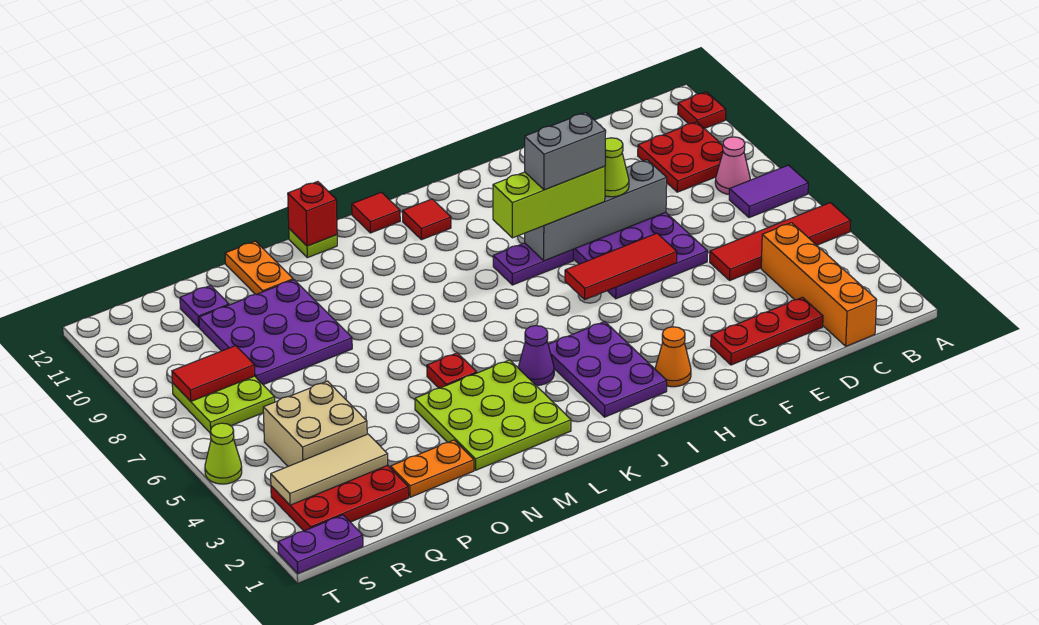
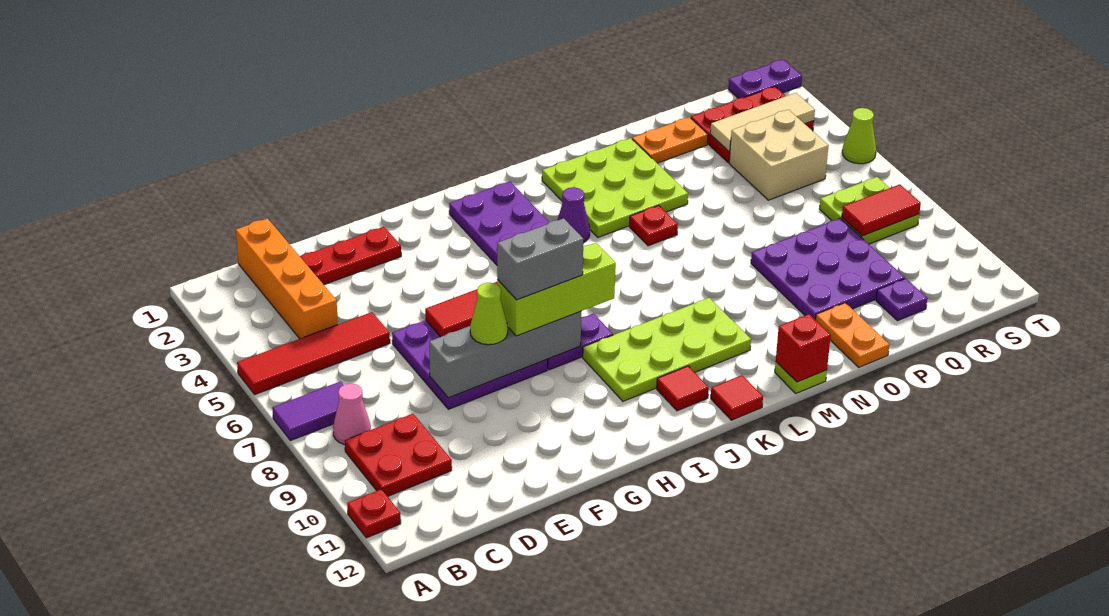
orange 1x1 cone [655,327,691,387] -> none
none -> lime 2x4 plate [583,298,751,401]

